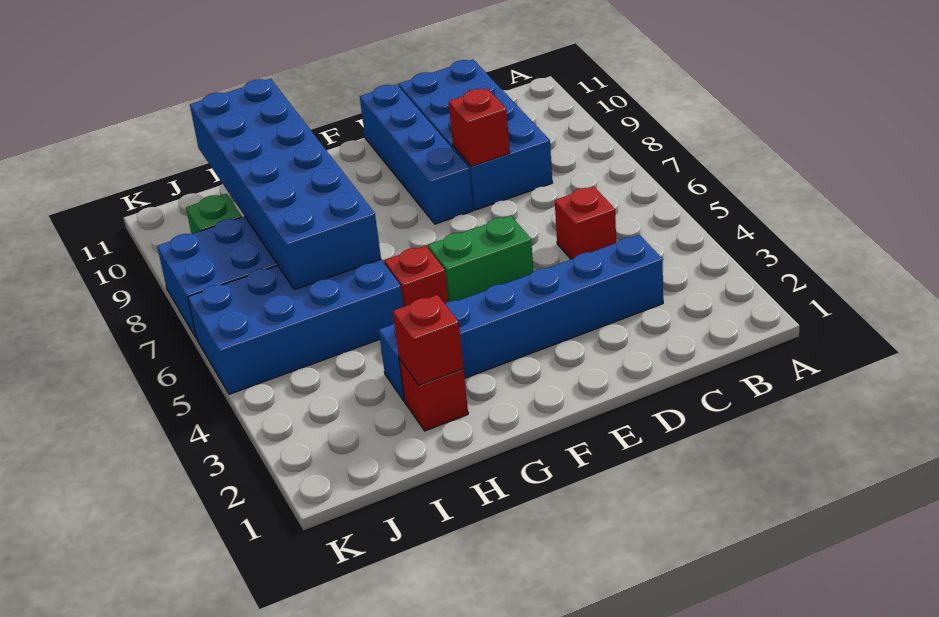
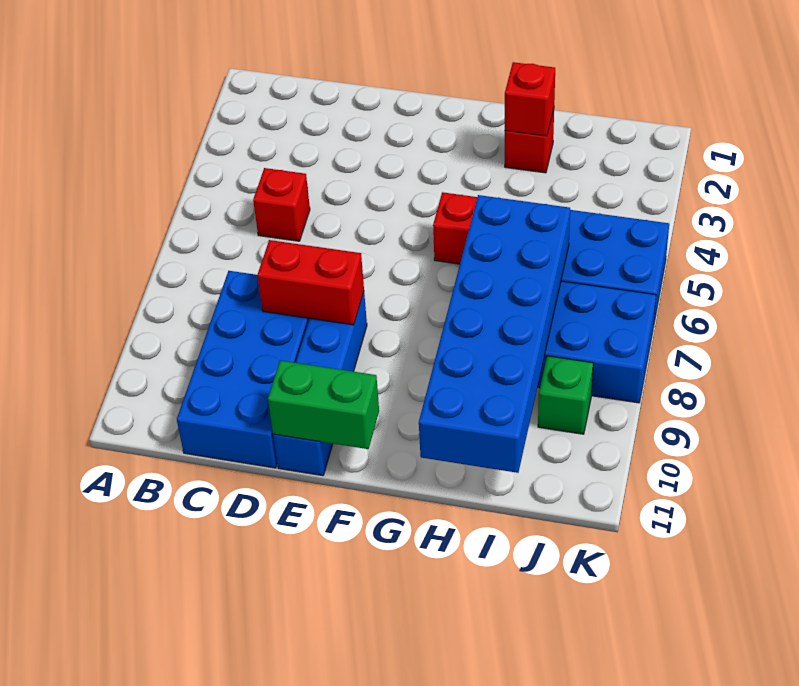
blue 1x6 brick [379,235,663,401] -> none
red 1x1 brick [448,88,510,166] -> red 1x2 brick [257,240,364,325]
green 1x2 brick [428,216,533,302] -> green 1x2 brick moved to [268,360,379,449]

